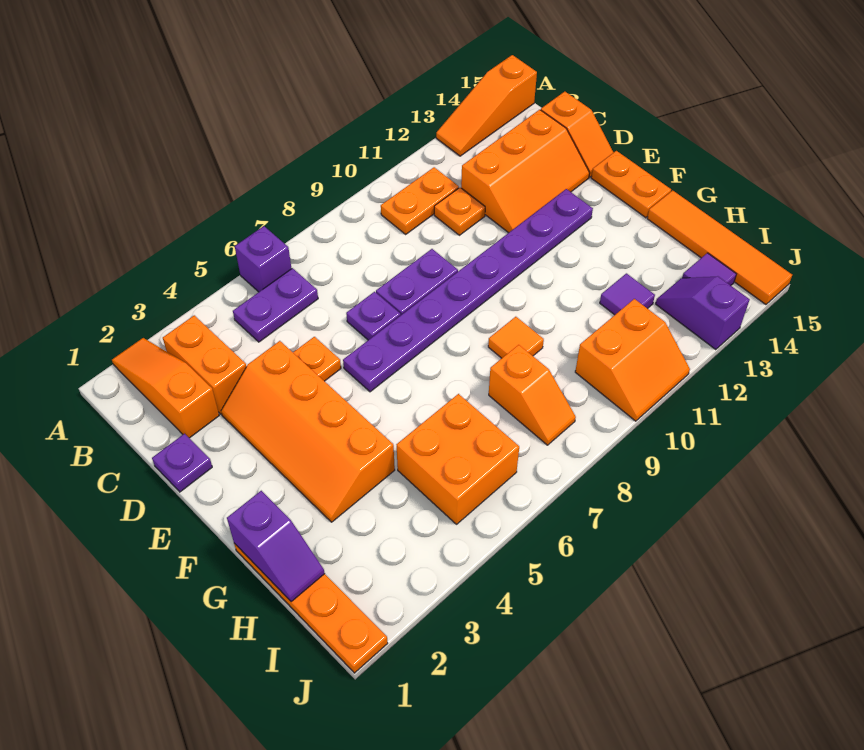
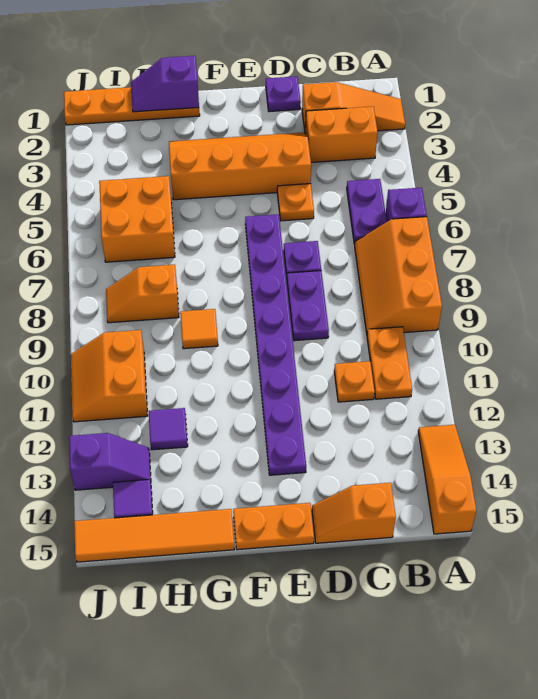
orange 2x3 slope [461,110,590,233] -> orange 2x3 slope moved to [355,217,442,333]

